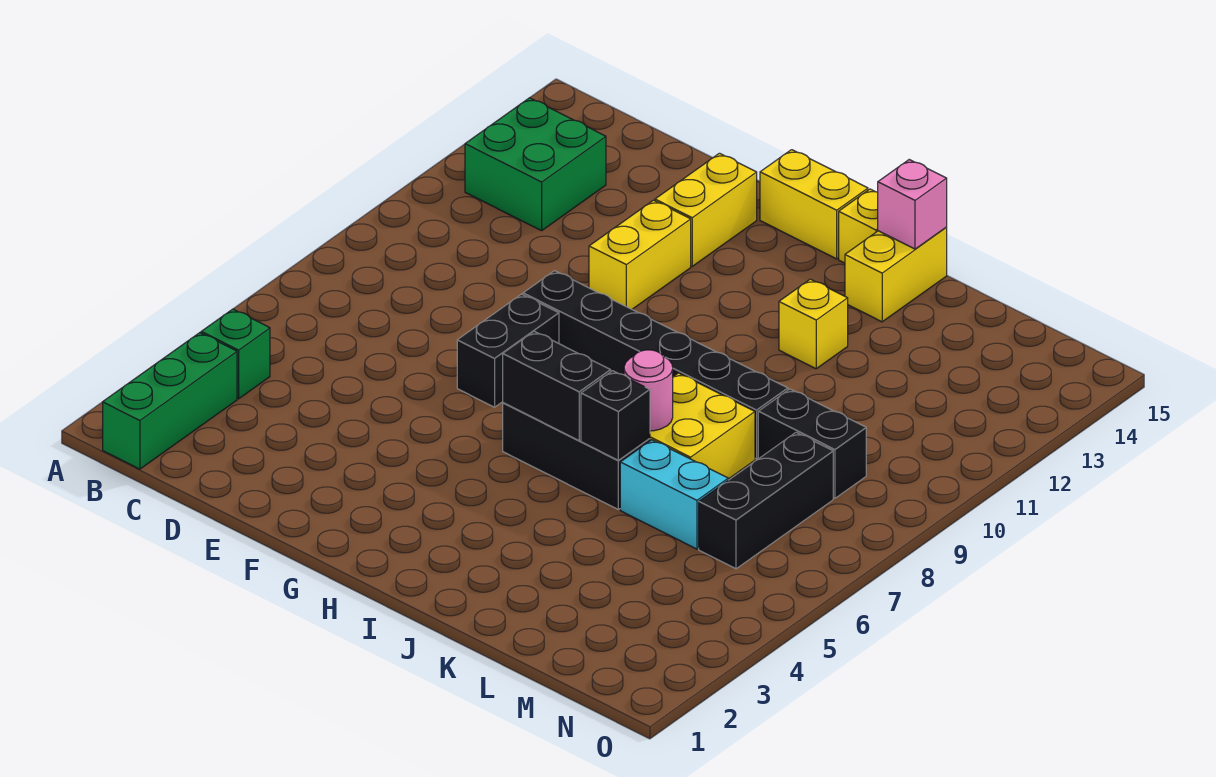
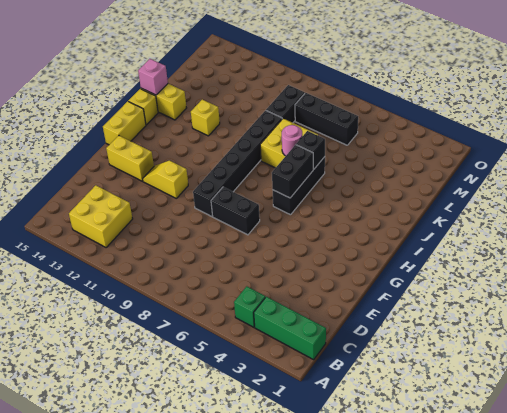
green 2x2 brick [465,98,606,231] -> yellow 2x2 brick [69,185,133,248]
yellow 1x2 brick [589,200,691,309] -> yellow 1x2 slope [143,160,188,198]
cyan 1x2 brick [620,440,728,549] -> none

